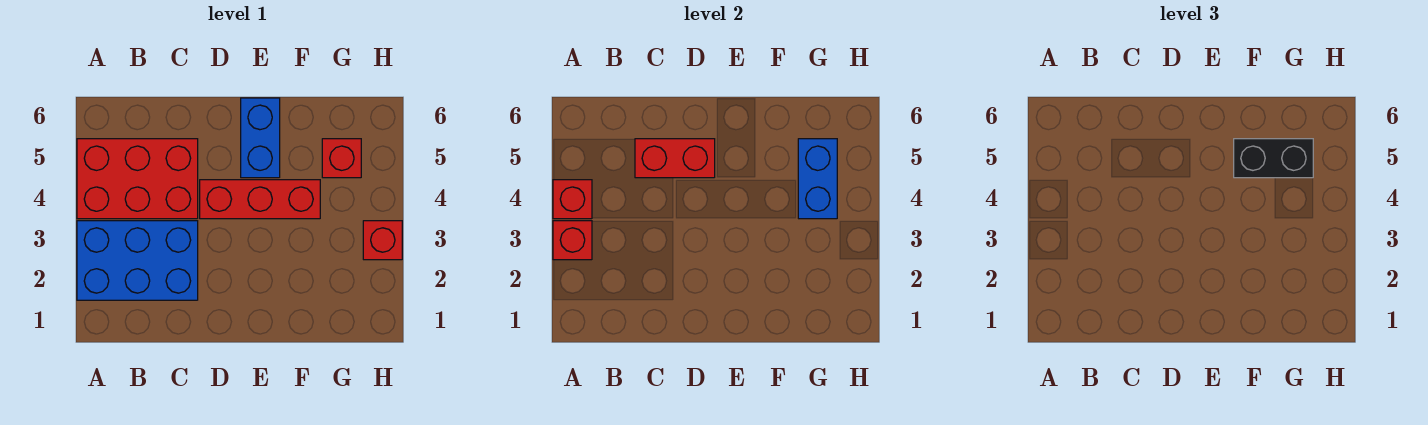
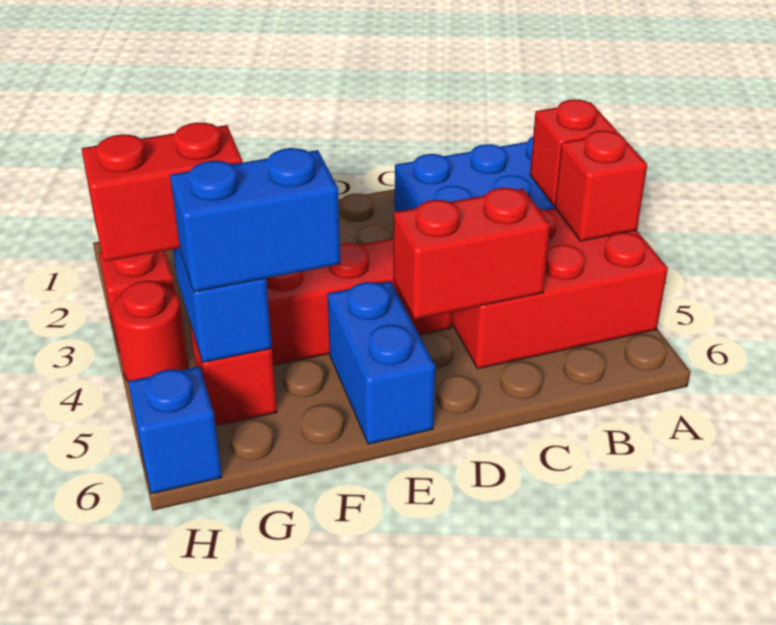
black 1x2 brick [1234,139,1313,178] -> blue 1x2 brick [170,148,340,292]
none -> red 1x2 brick [81,123,243,262]
none -> red 1x1 round brick [112,281,188,381]
none -> blue 1x1 brick [128,366,222,494]

